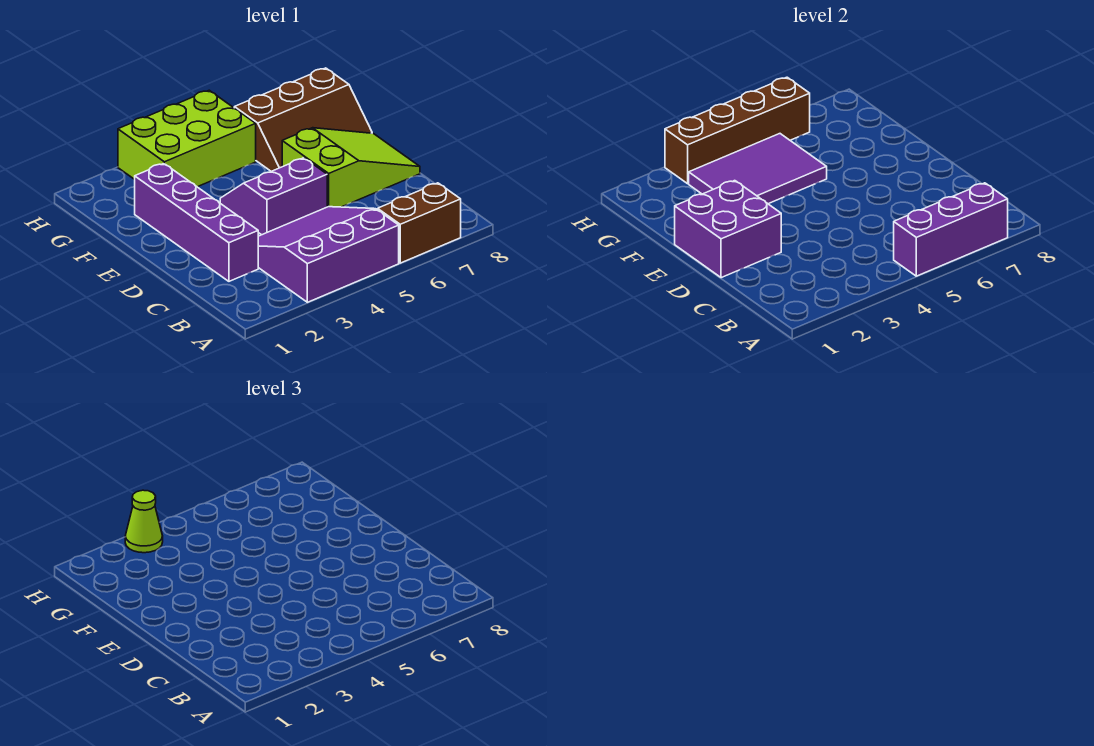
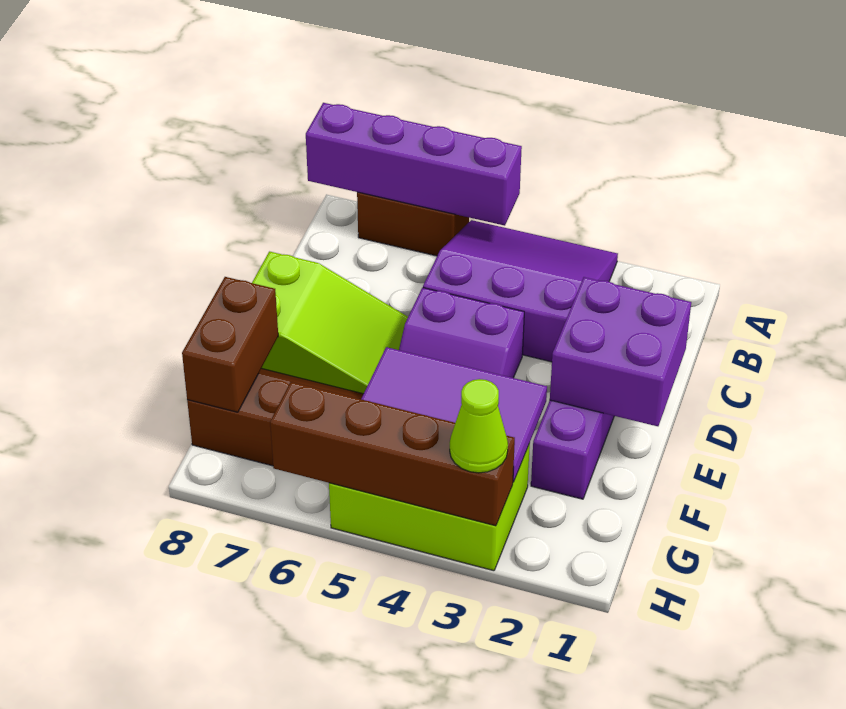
purple 3x3 slope [258,207,399,302] -> purple 3x3 slope turned to [423,220,618,362]
purple 1x3 brick [894,183,1008,276] -> purple 1x4 brick [306,103,522,226]
lime 2x3 slope [282,128,420,207] -> lime 2x3 slope turned to [252,252,408,394]
none -> brown 1x2 brick [182,277,278,412]

